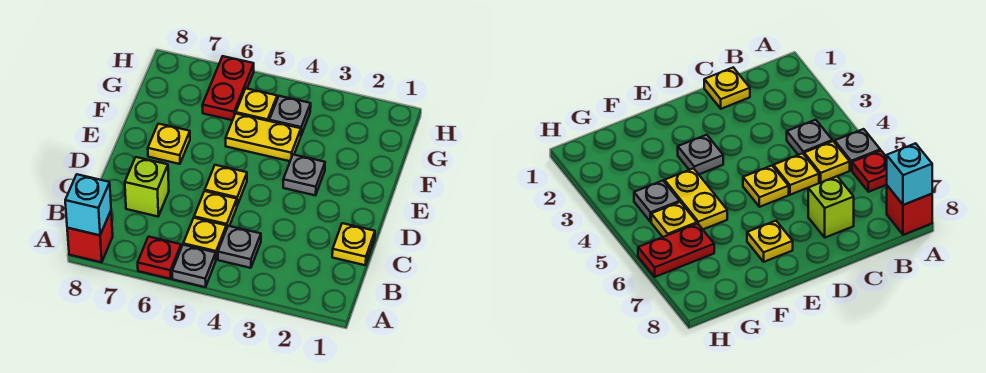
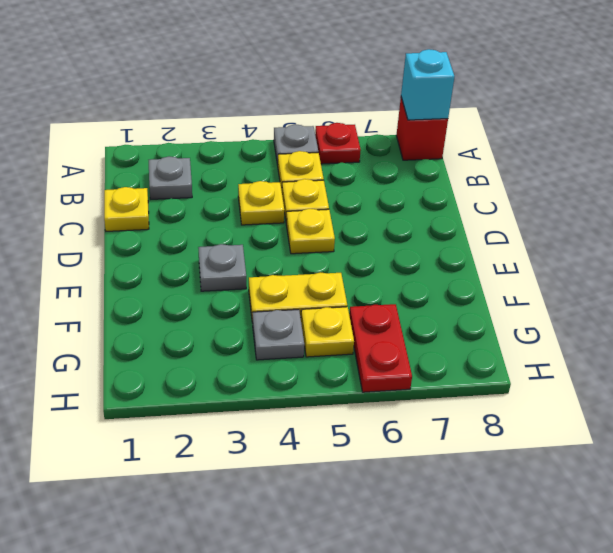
grey 1x1 plate [218,226,261,268] -> grey 1x1 plate moved to [149,156,192,199]
lime 1x1 brick [125,157,169,216] -> none
yellow 1x1 plate [148,124,190,164] -> yellow 1x1 plate moved to [238,181,284,225]

